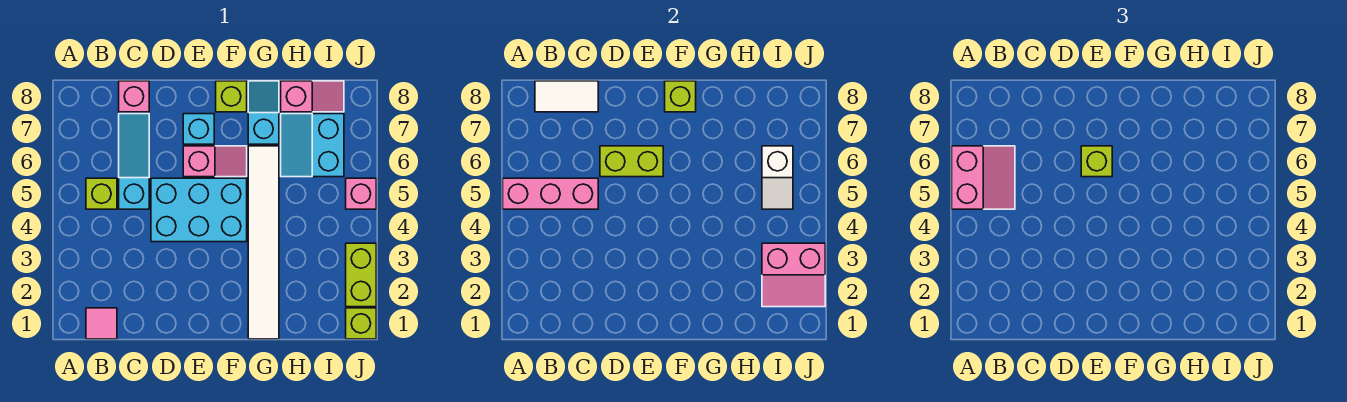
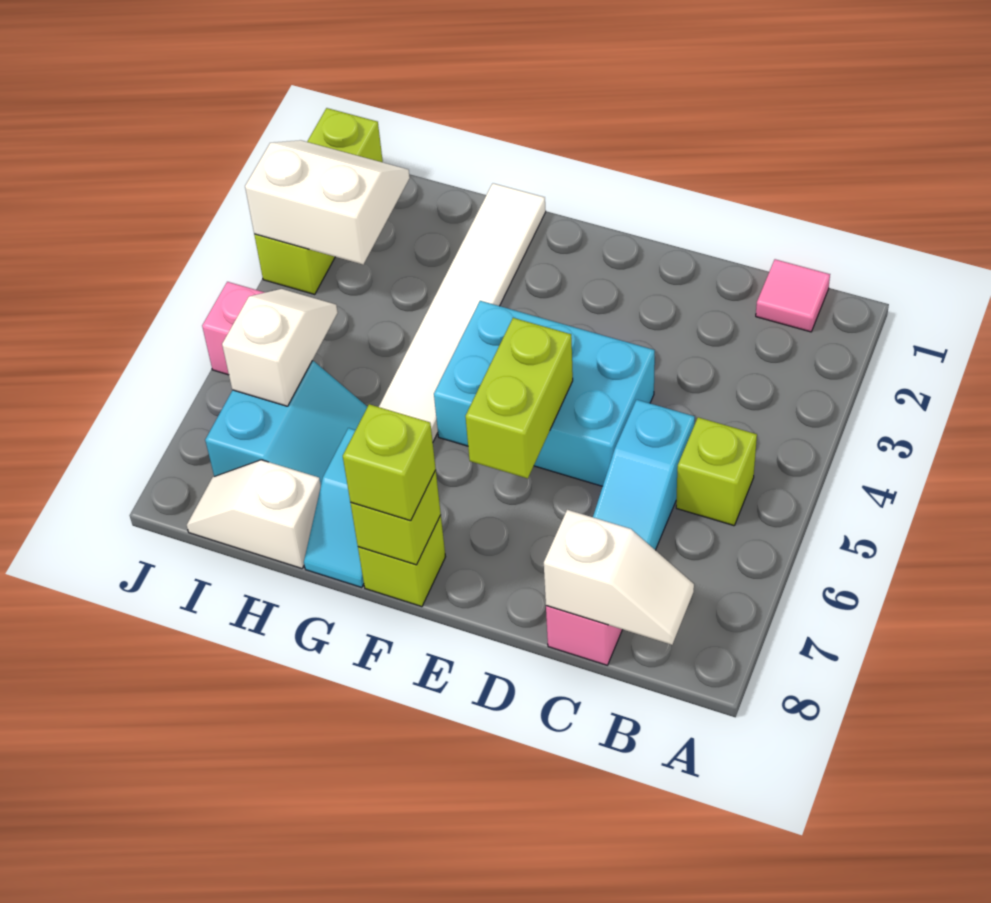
pink 1x3 brick [503,178,598,209] -> none
pink 2x2 slope [952,146,1015,209] -> none
white 1x2 tile [535,81,598,112] -> white 1x2 slope [544,510,694,645]
lime 1x2 brick [600,146,663,177] -> lime 1x2 brick turned to [465,318,573,478]
pink 1x2 slope [183,146,247,177] -> none
lime 1x1 brick [1081,146,1112,177] -> lime 1x1 brick moved to [343,404,436,521]
cyan 1x1 brick [183,114,214,144] -> none
pink 1x2 slope [281,81,344,112] -> white 1x2 slope [187,460,321,569]
pink 2x2 slope [762,243,825,307] -> white 2x2 slope [245,140,410,264]

